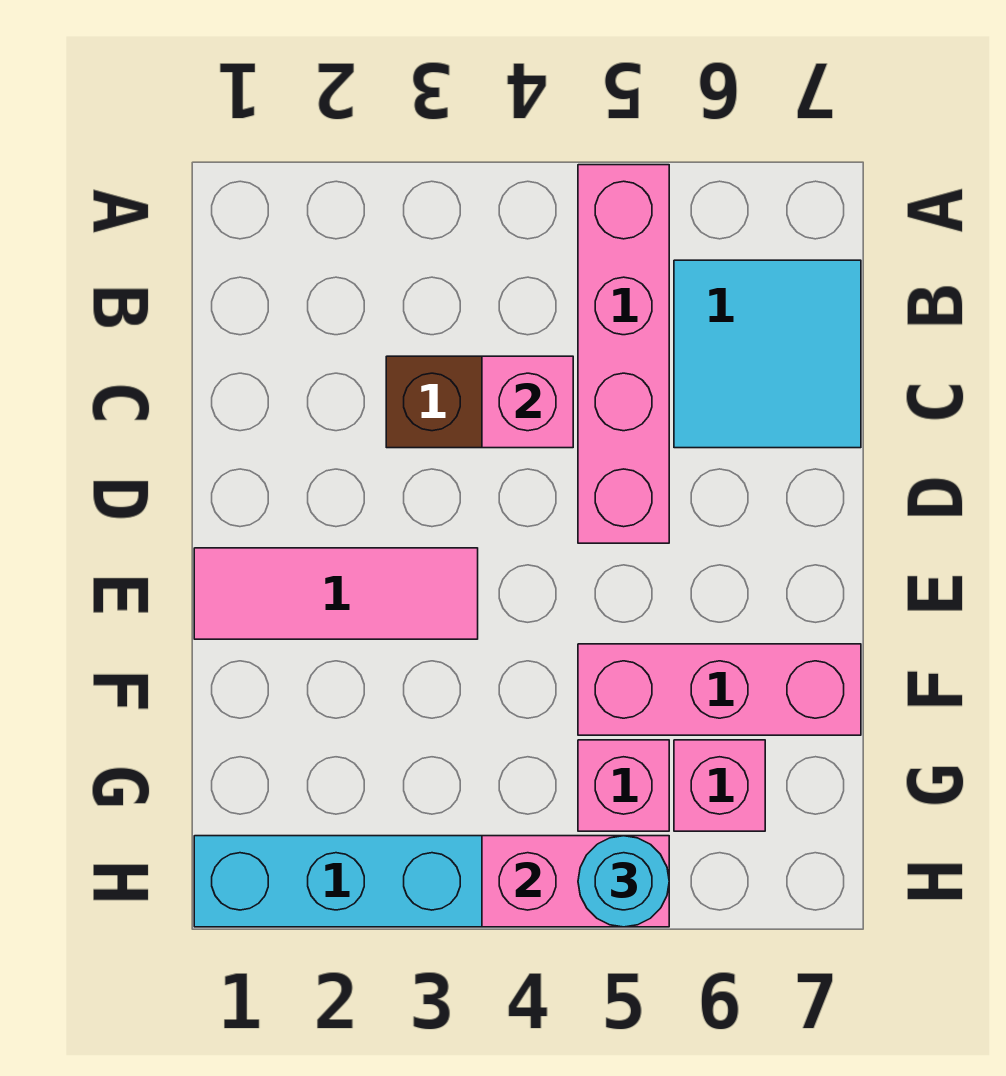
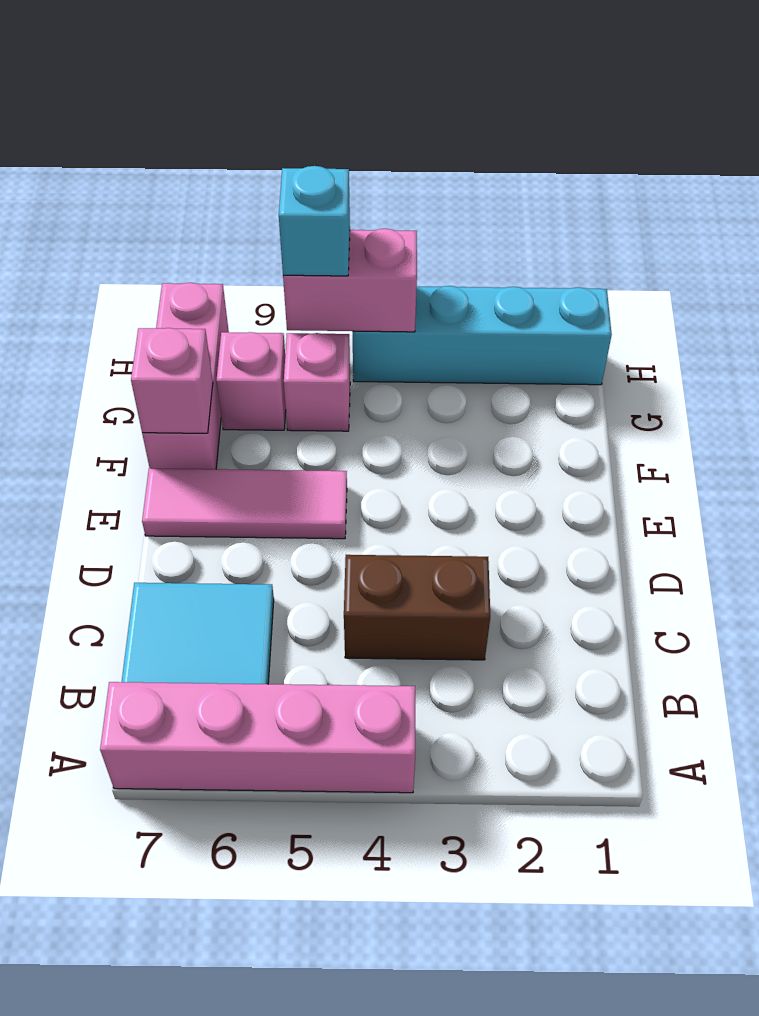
pink 1x4 brick [578,165,669,543] -> pink 1x4 brick turned to [100,682,415,793]
pink 1x1 brick [482,356,573,448] -> pink 1x1 brick moved to [131,328,213,433]
pink 1x3 tile [194,548,478,639] -> pink 1x3 tile moved to [142,468,347,539]
pink 1x3 brick [578,644,861,735] -> pink 1x3 brick turned to [142,283,229,469]
cyan 1x1 round brick [578,836,669,927] -> cyan 1x1 brick [279,166,350,276]

